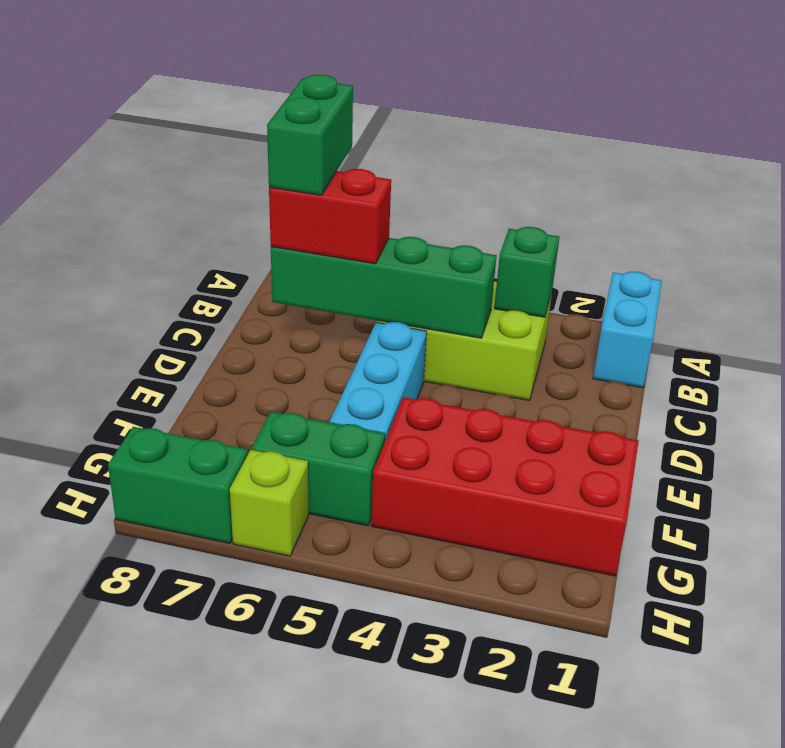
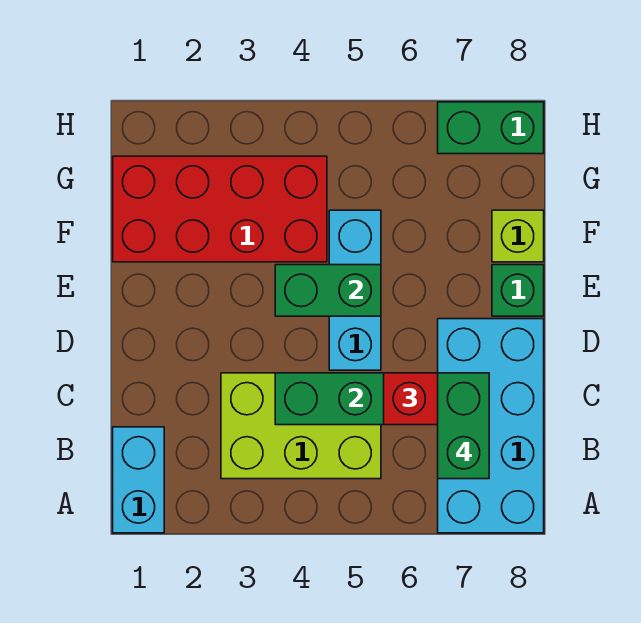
none -> cyan 2x4 brick [438,319,544,533]
green 1x1 brick [494,227,559,317] -> green 1x1 brick moved to [492,265,544,316]
green 1x2 brick [252,412,385,526] -> green 1x2 brick moved to [275,265,381,316]
lime 1x1 brick [230,450,308,556] -> lime 1x1 brick moved to [492,210,544,262]

